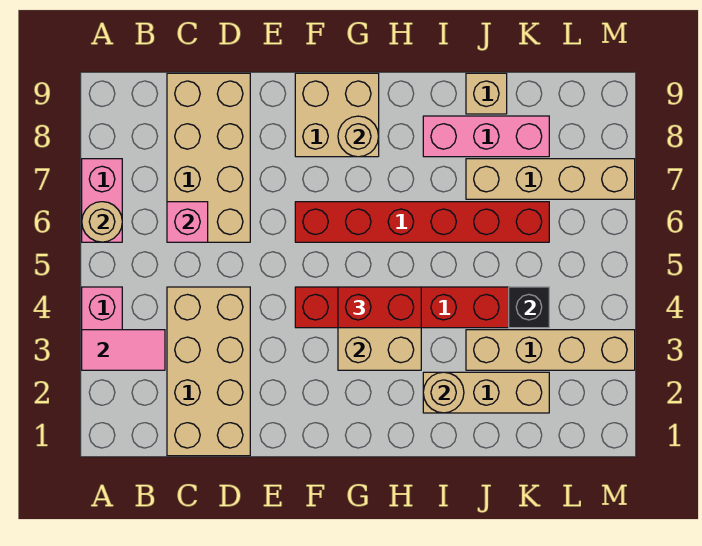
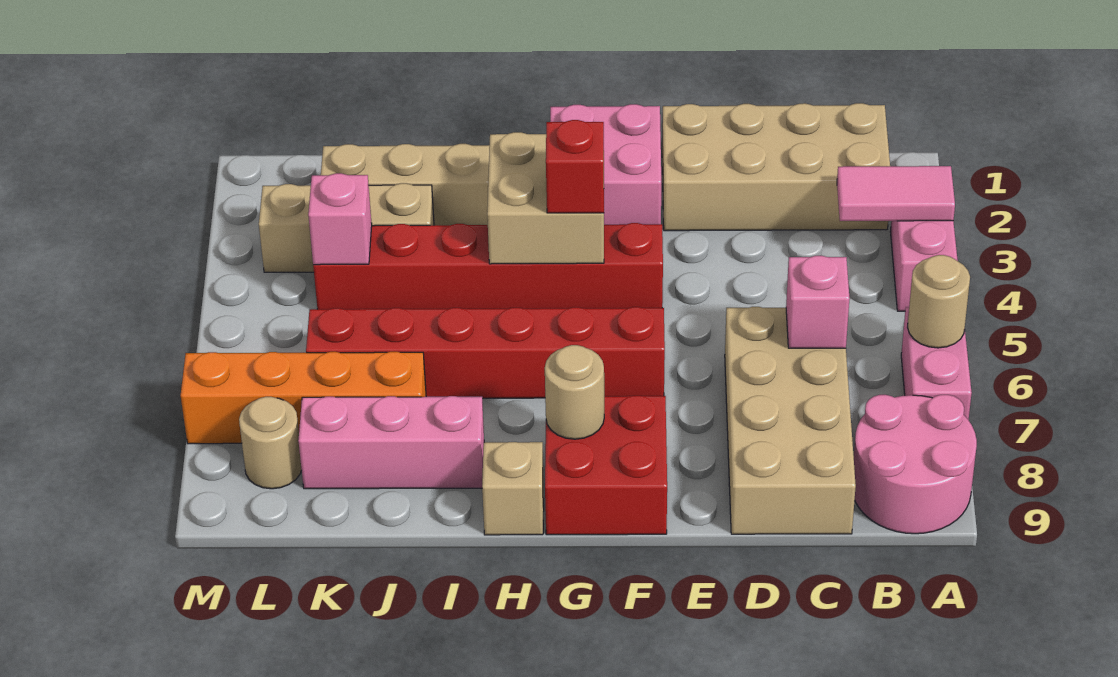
none -> pink 2x2 round brick [854,395,977,534]
tan 2x4 brick [167,287,250,456] -> tan 2x4 brick turned to [662,103,890,231]
none -> pink 2x2 brick [550,104,661,225]
tan 2x2 brick [295,73,379,157] -> red 2x2 brick [545,396,667,535]
red 1x2 brick [338,287,421,328] -> red 1x1 brick [546,120,604,213]
tan 1x1 round brick [423,372,464,413] -> tan 1x1 round brick moved to [239,397,302,489]
tan 1x4 brick [466,330,635,370] -> tan 1x3 brick [259,183,434,272]
tan 1x4 brick [466,159,635,199] -> orange 1x4 brick [181,352,426,444]
tan 1x1 brick [466,73,507,114] -> tan 1x1 brick moved to [482,442,544,535]
black 1x1 brick [509,287,549,328] -> pink 1x1 brick [308,173,372,265]

